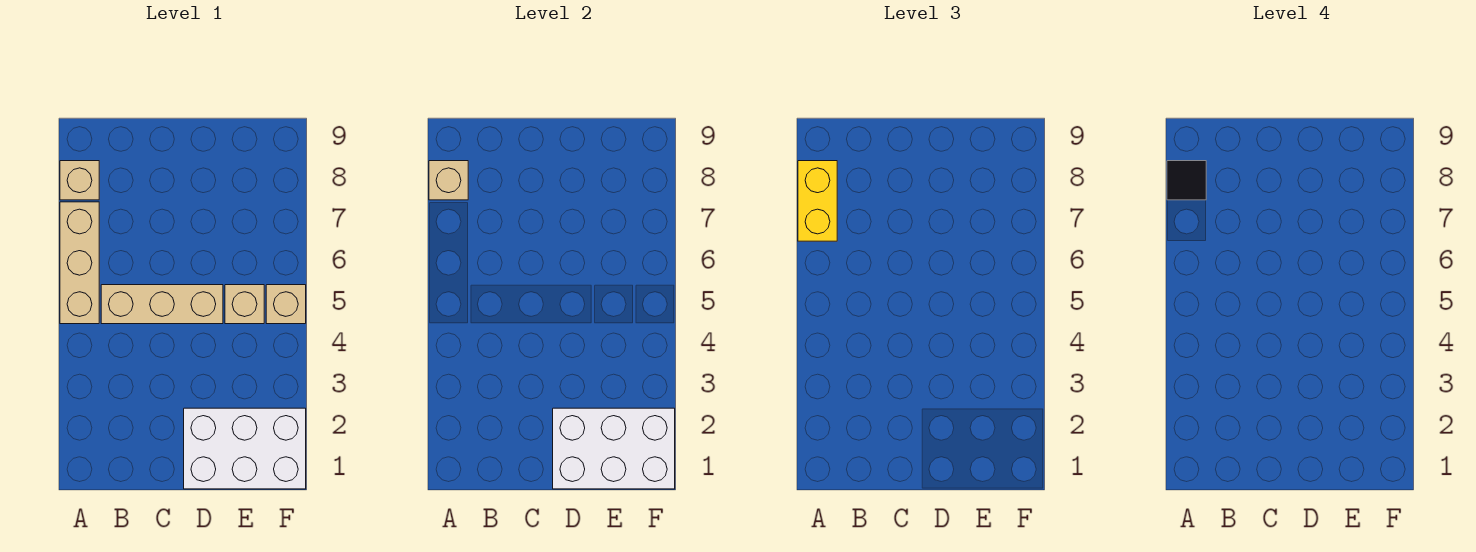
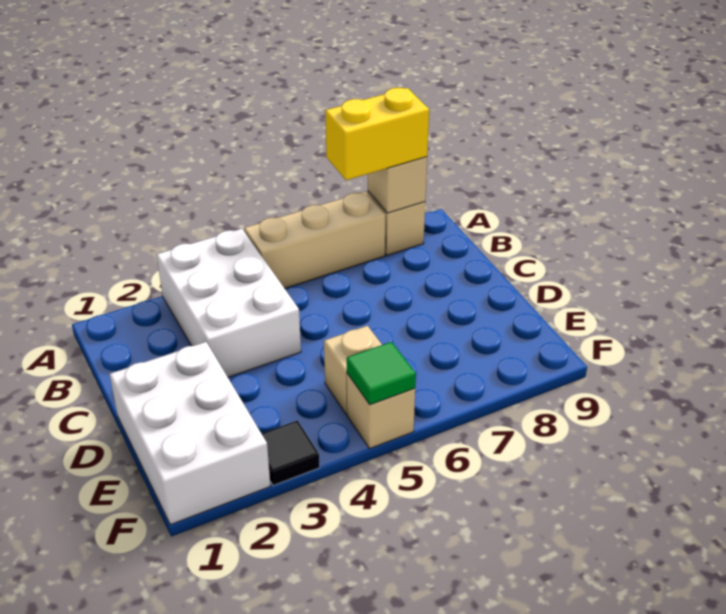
black 1x1 tile [1167,161,1206,200] -> black 1x1 tile moved to [261,420,320,485]
tan 1x3 brick [101,285,223,324] -> none
white 2x3 brick [553,408,675,489] -> white 2x3 brick moved to [157,229,301,377]
none -> green 1x1 tile [347,342,416,405]

